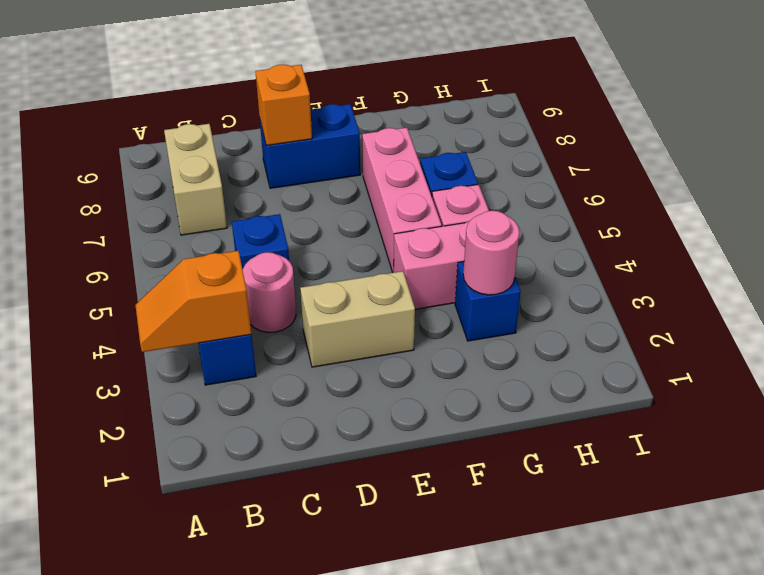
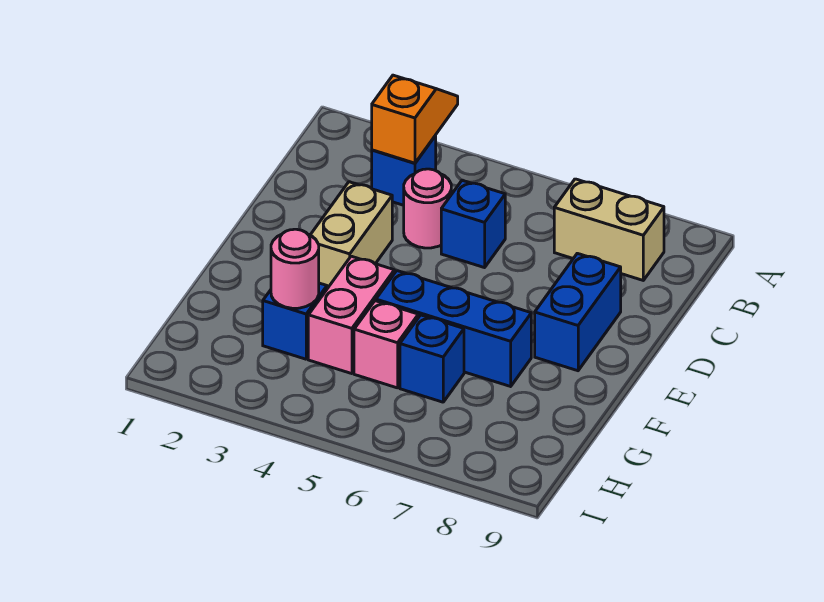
orange 1x1 brick [255,65,312,145] -> none
pink 1x3 brick [362,128,442,273] -> blue 1x3 brick [376,271,531,386]

